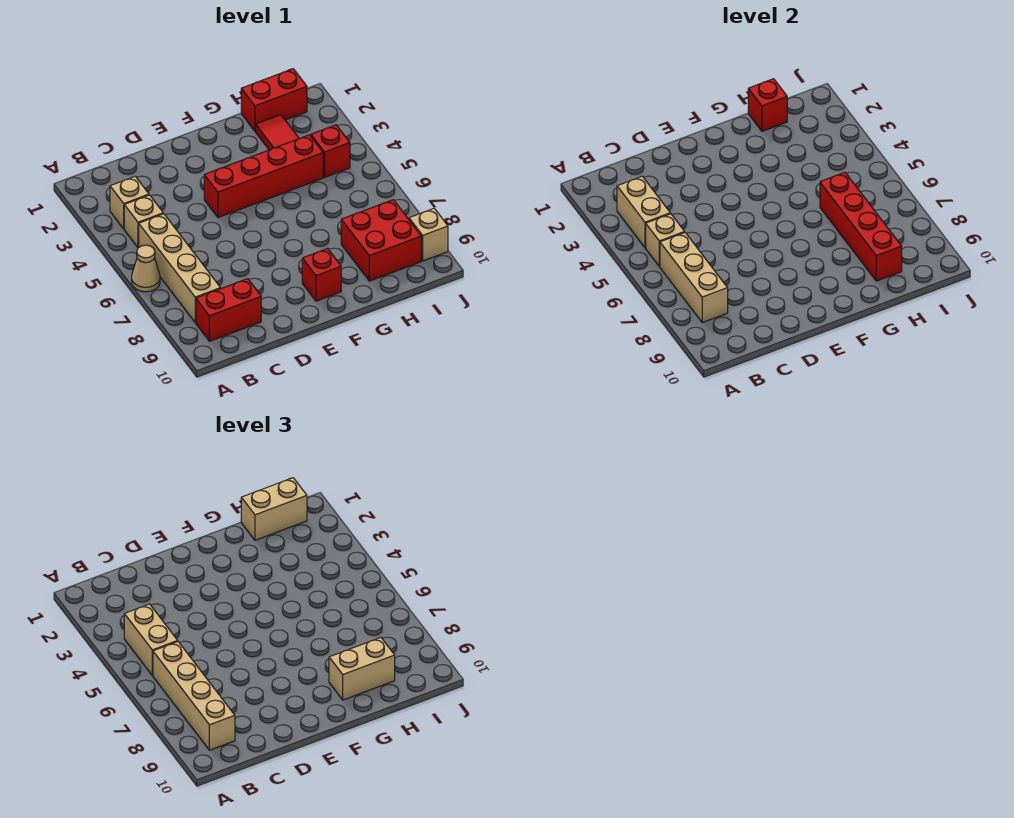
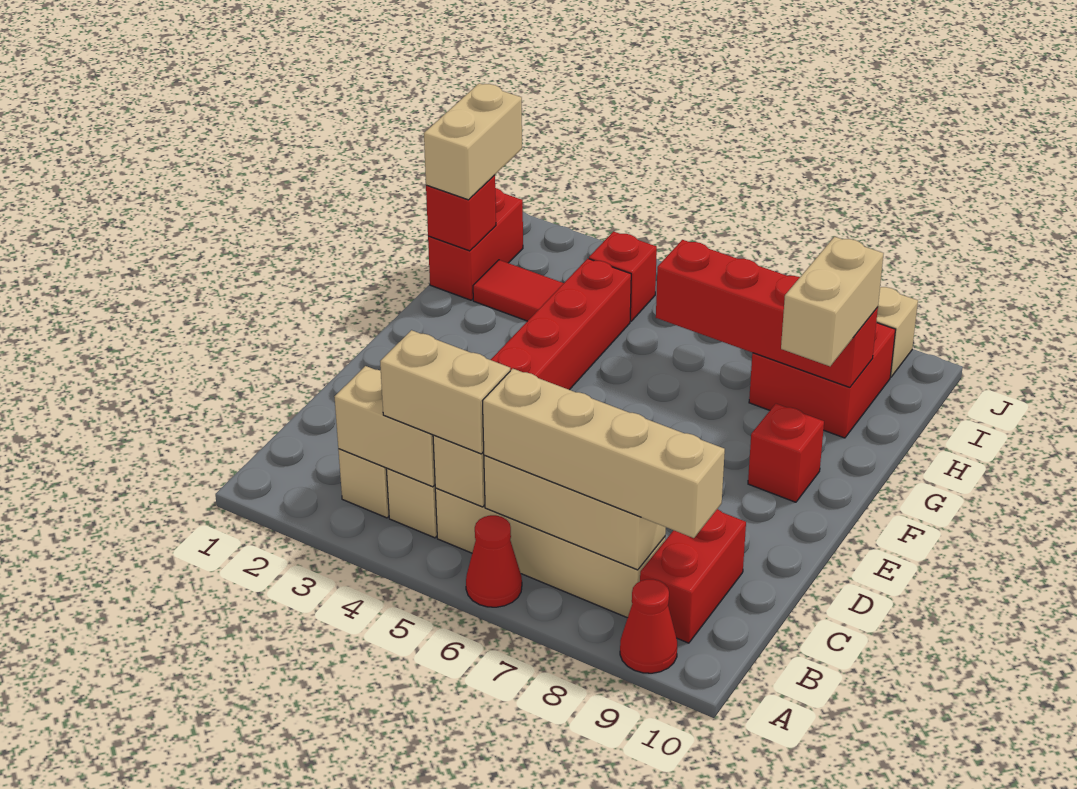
tan 1x1 cone [132,245,160,292] -> red 1x1 cone [466,515,522,607]
none -> red 1x1 cone [620,579,677,673]

